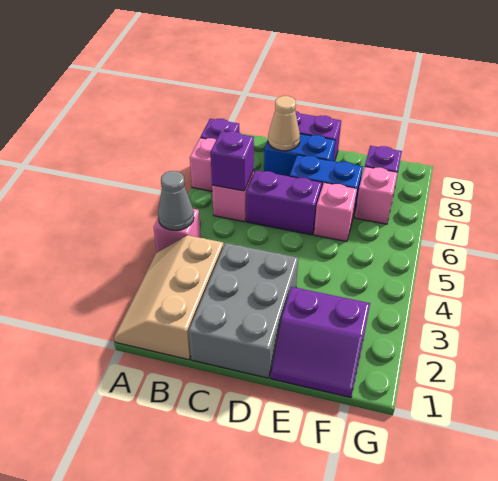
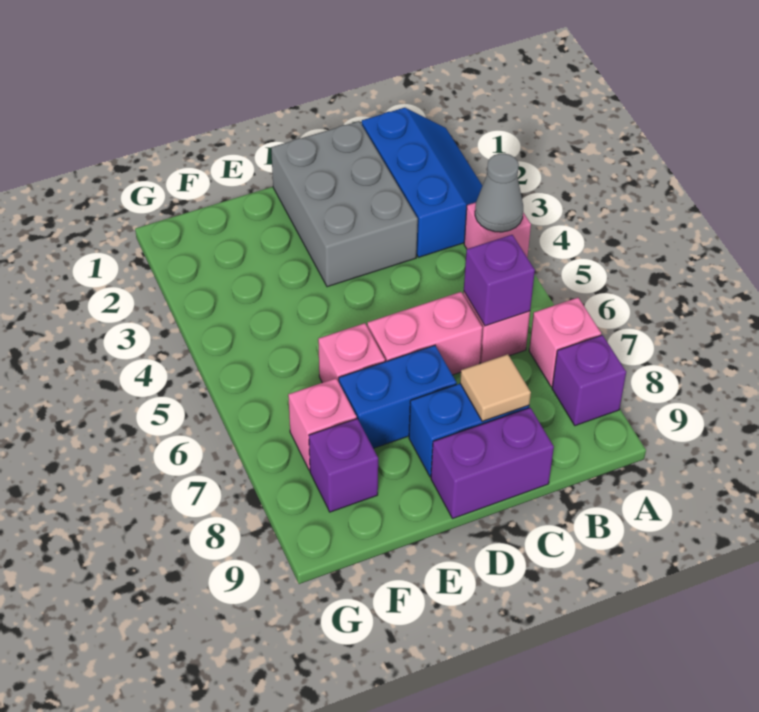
tan 2x3 slope [114,235,223,360] -> blue 2x3 slope [362,108,483,257]
purple 1x2 brick [246,170,322,235] -> pink 1x2 brick [367,292,483,375]
tan 1x1 cone [268,96,300,151] -> tan 1x1 tile [460,354,531,421]
purple 2x2 slope [271,287,370,398] -> none

